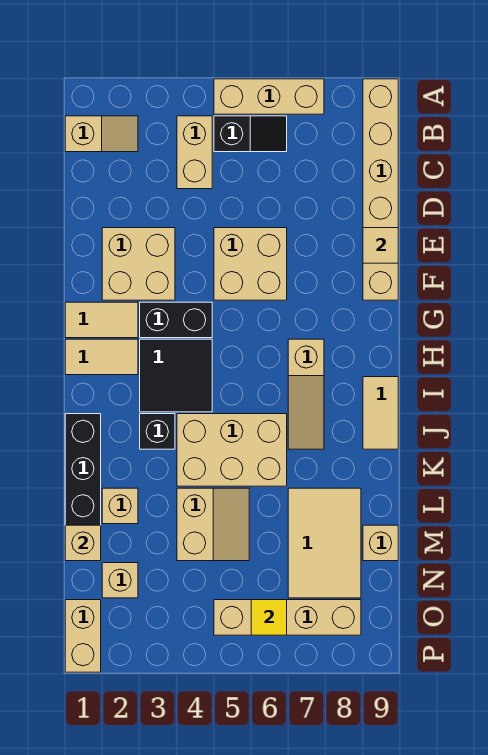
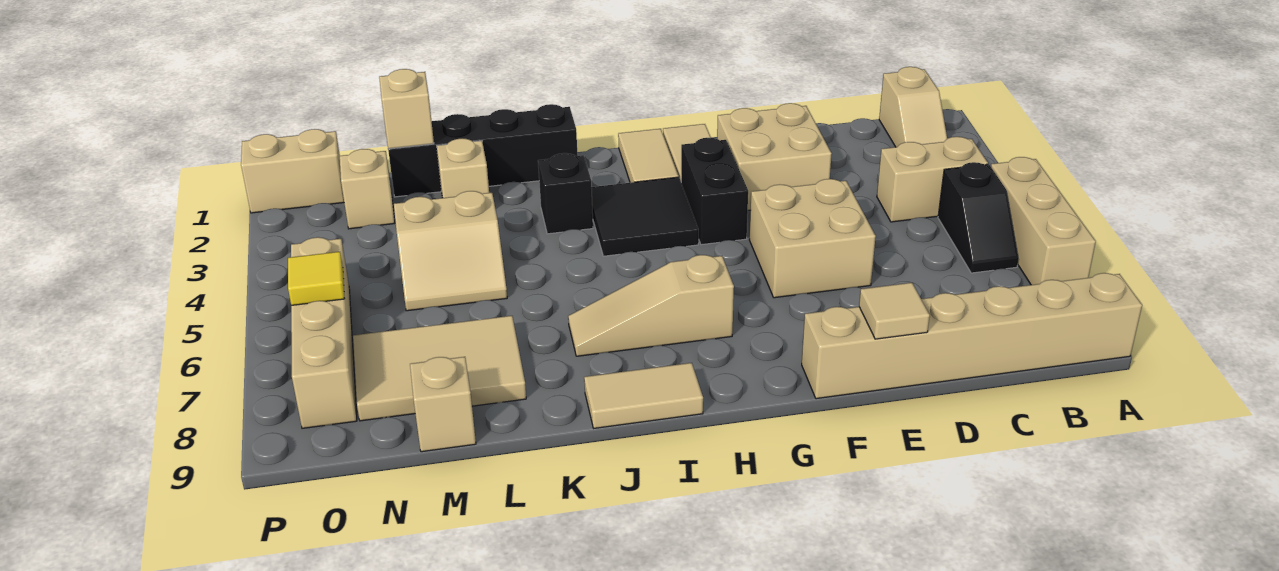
tan 2x3 brick [177,414,287,486] -> none

